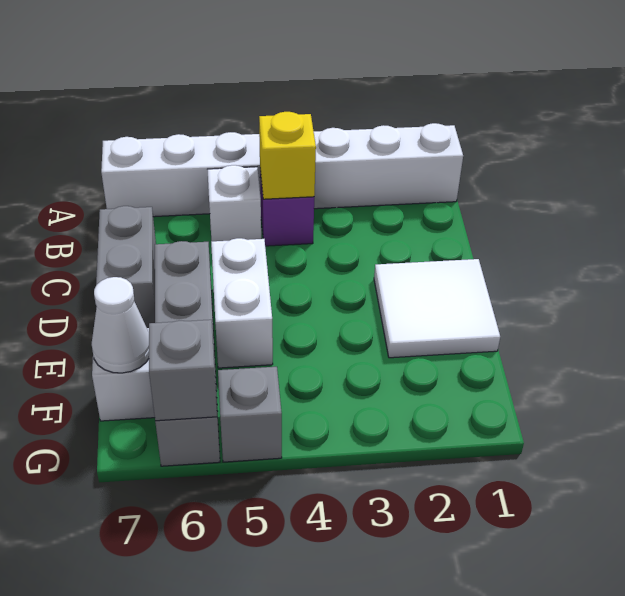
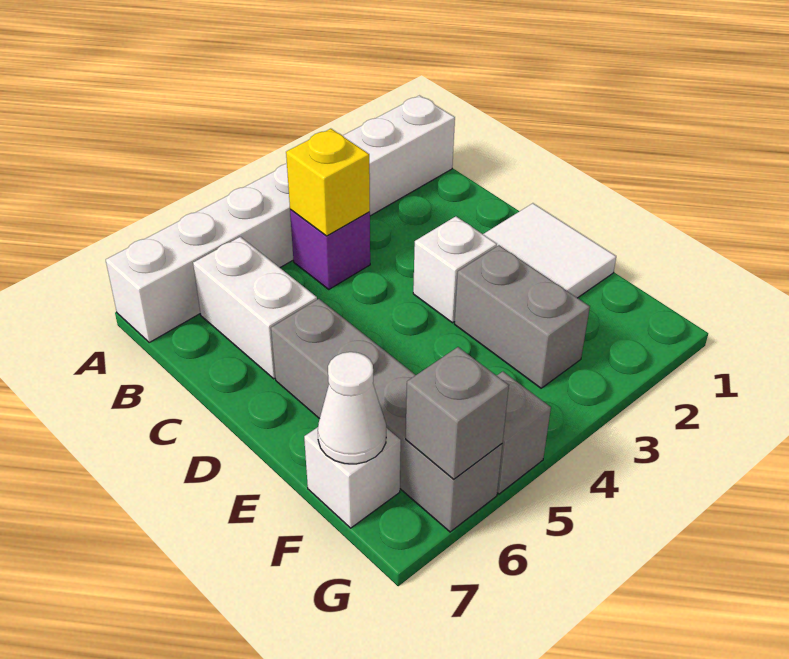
white 1x1 brick [207,165,261,241] -> white 1x1 brick moved to [413,216,497,323]
grey 1x2 brick [96,206,156,328] -> grey 1x2 brick moved to [455,245,590,388]
white 1x2 brick [211,238,273,368] -> white 1x2 brick moved to [193,237,317,379]

